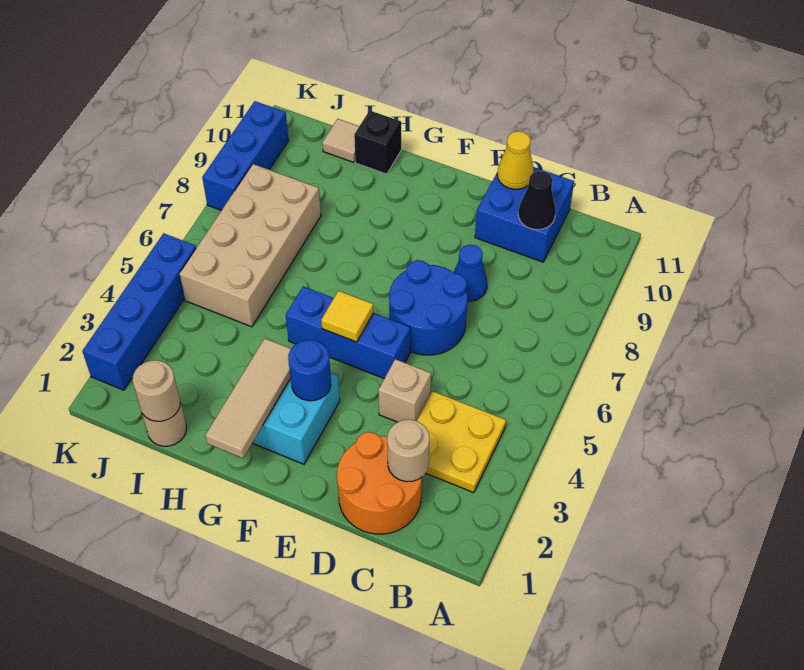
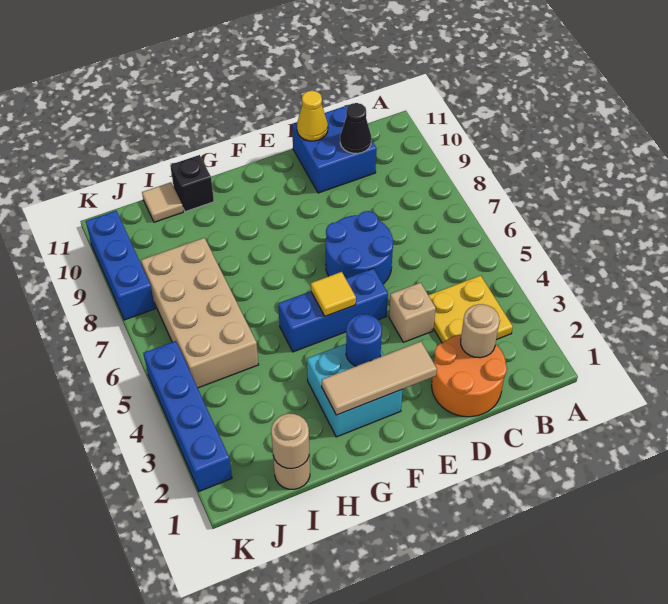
blue 1x1 cone [454,245,487,301] -> none
tan 1x3 tile [205,338,291,458] -> tan 1x3 tile turned to [322,341,437,415]

